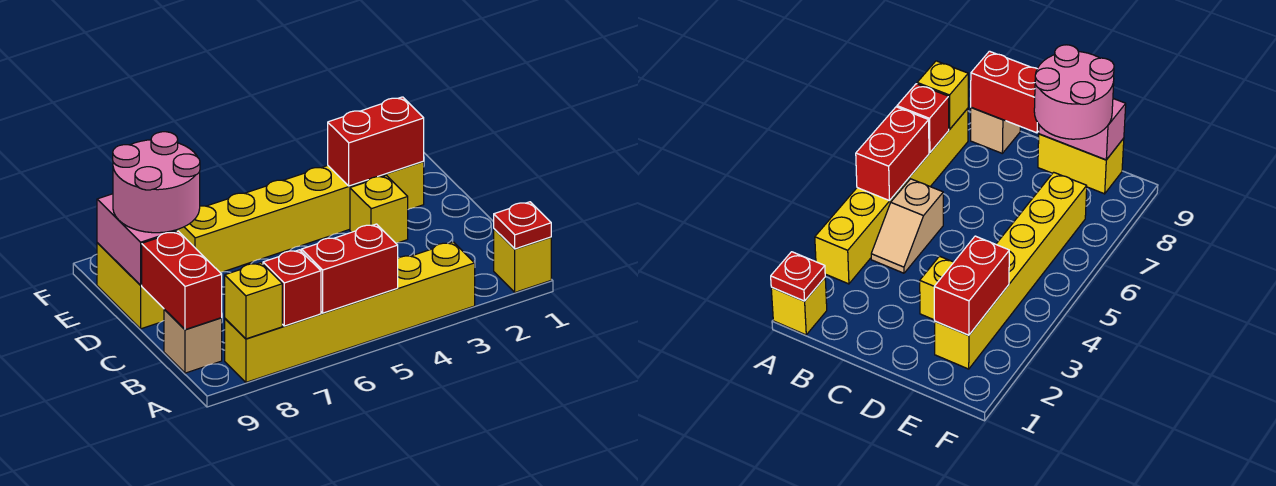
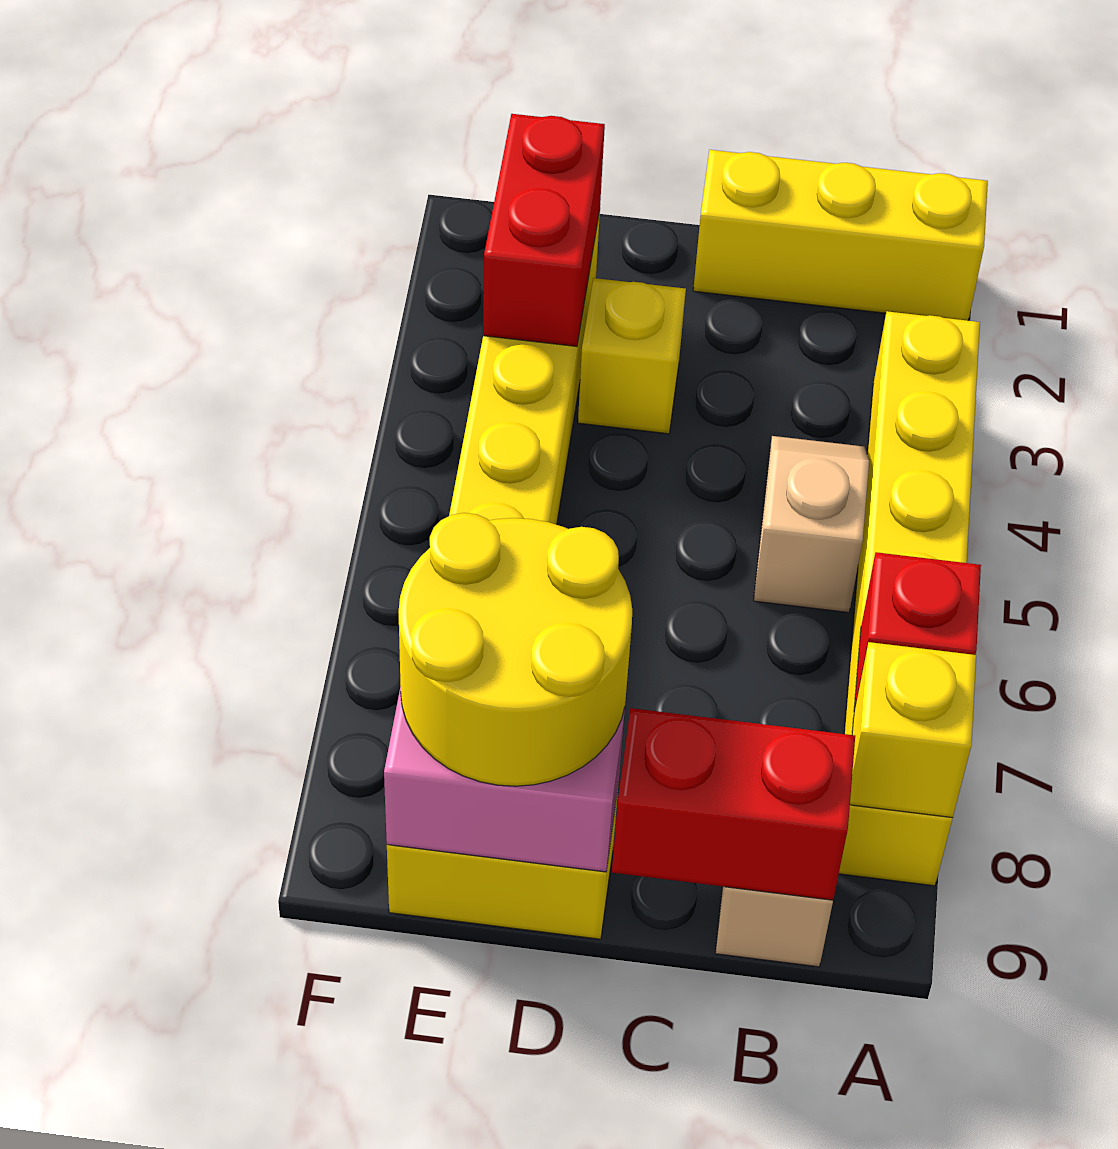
yellow 1x1 brick [494,229,551,292] -> yellow 1x3 brick [693,150,988,321]
red 1x1 plate [494,202,551,249] -> none
red 1x2 brick [301,224,398,313] -> none
pink 2x2 round brick [113,132,200,233] -> yellow 2x2 round brick [399,513,632,786]

